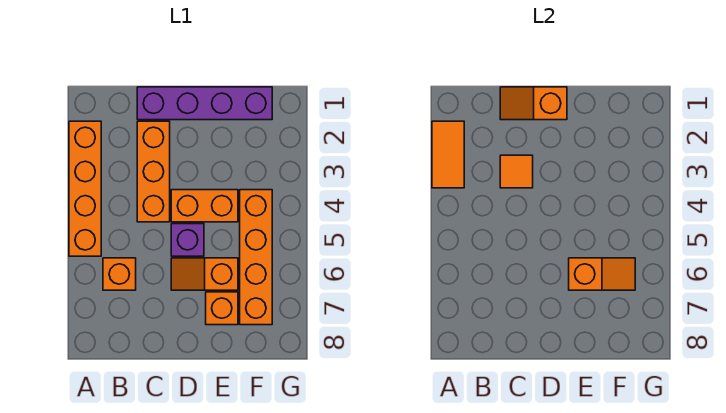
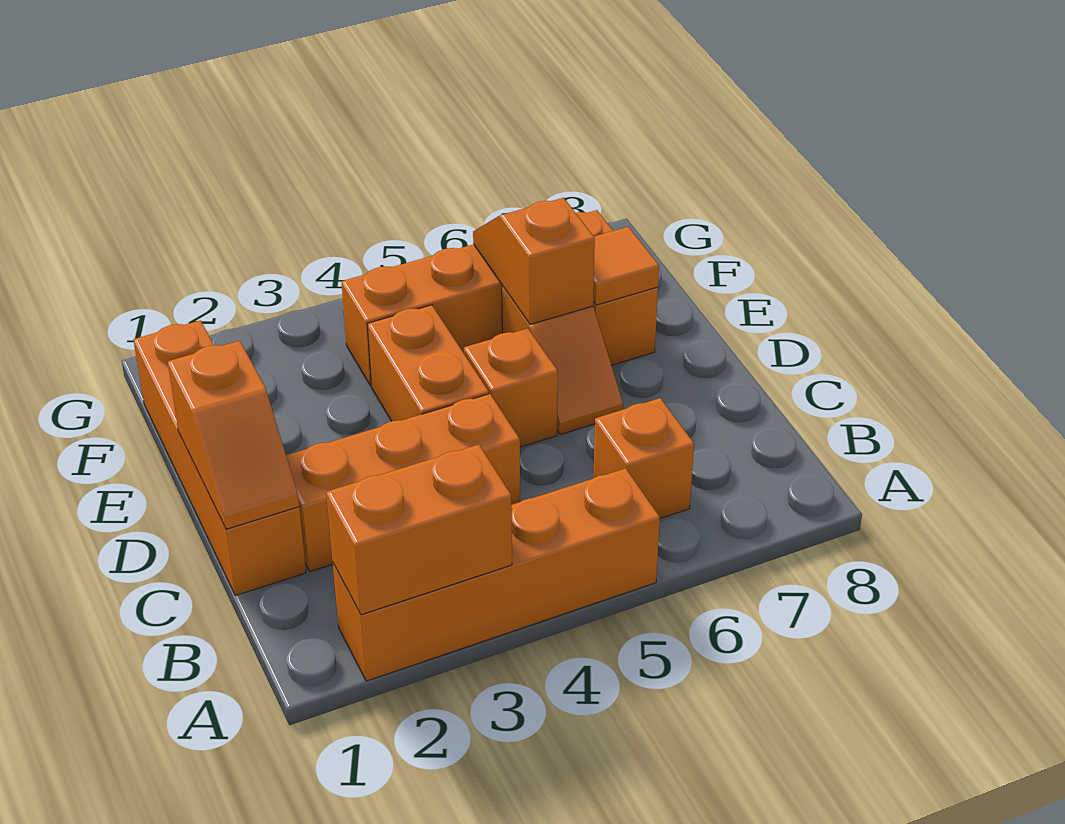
orange 1x2 tile [432,121,464,188] -> orange 1x2 brick [326,444,512,615]
purple 1x4 brick [137,87,272,120] -> orange 1x4 brick [133,320,306,596]
orange 1x1 tile [500,155,533,188] -> orange 1x1 tile moved to [593,227,659,305]
purple 1x1 brick [171,224,204,256] -> orange 1x1 brick [464,329,558,447]

